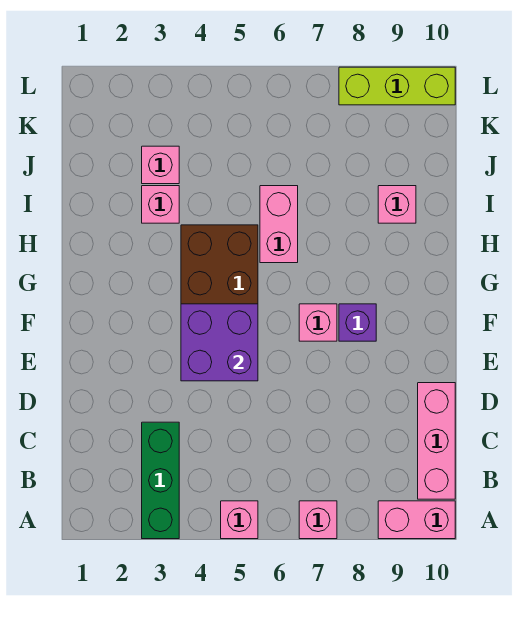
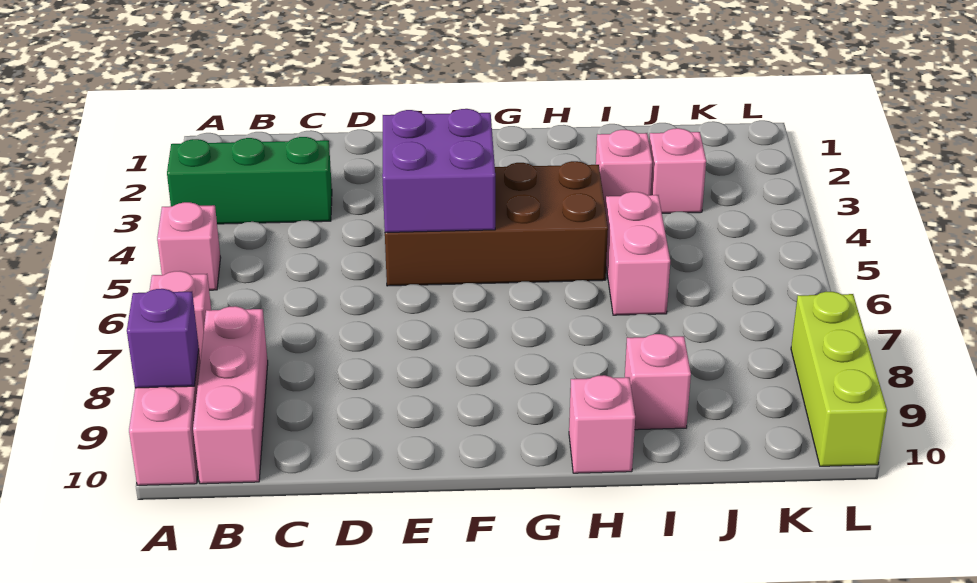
pink 1x3 brick [418,383,455,499] -> pink 1x3 brick turned to [193,306,268,484]
pink 1x1 brick [299,304,337,341] -> pink 1x1 brick moved to [569,375,635,473]
purple 1x1 brick [339,304,376,341] -> purple 1x1 brick moved to [127,289,199,388]
pink 1x2 brick [260,186,298,263] -> pink 1x2 brick turned to [605,192,670,315]

